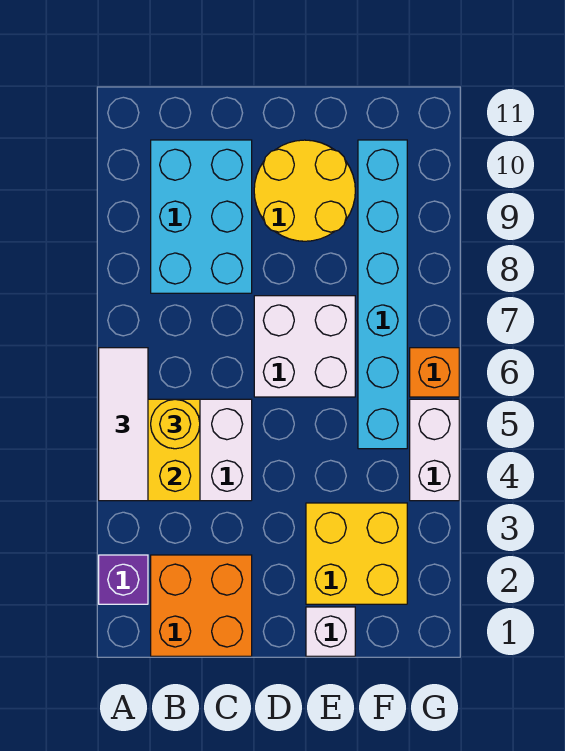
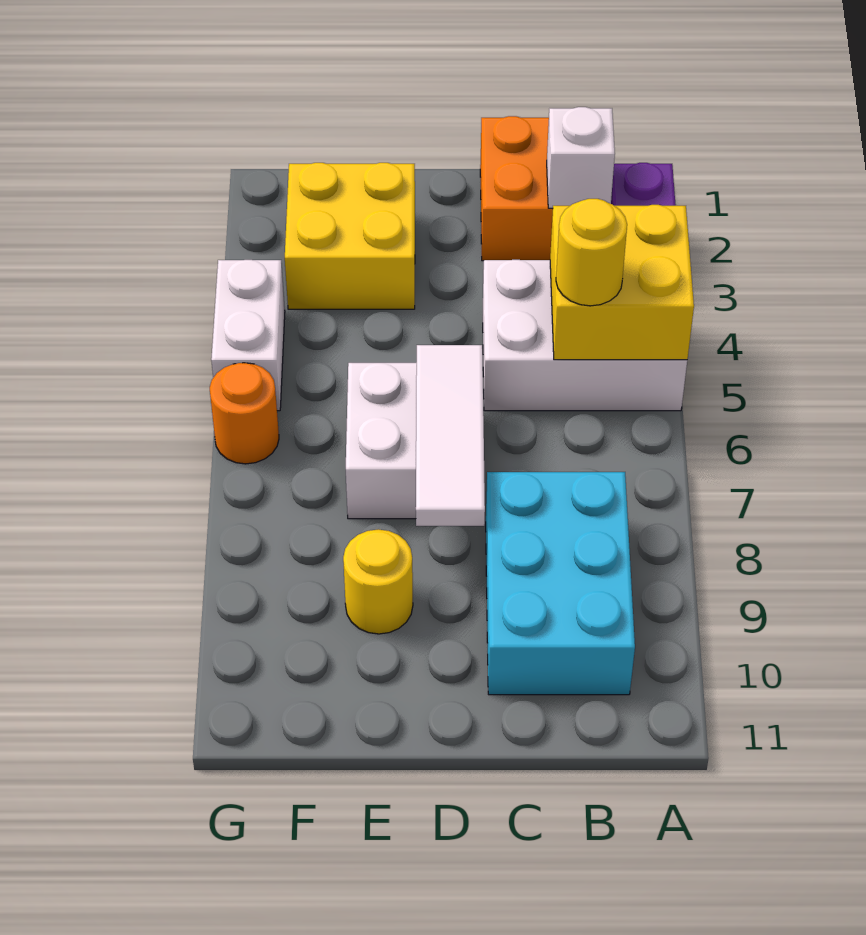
white 1x3 tile [99,348,148,501] -> white 1x3 tile moved to [416,345,485,526]
yellow 2x2 round brick [254,140,355,241] -> yellow 1x1 round brick [343,529,413,634]
white 1x1 brick [306,607,355,656] -> white 1x1 brick moved to [547,107,615,208]
cyan 1x6 brick [358,140,407,449] -> none
orange 1x1 brick [410,348,459,397] -> orange 1x1 round brick [210,363,279,464]

